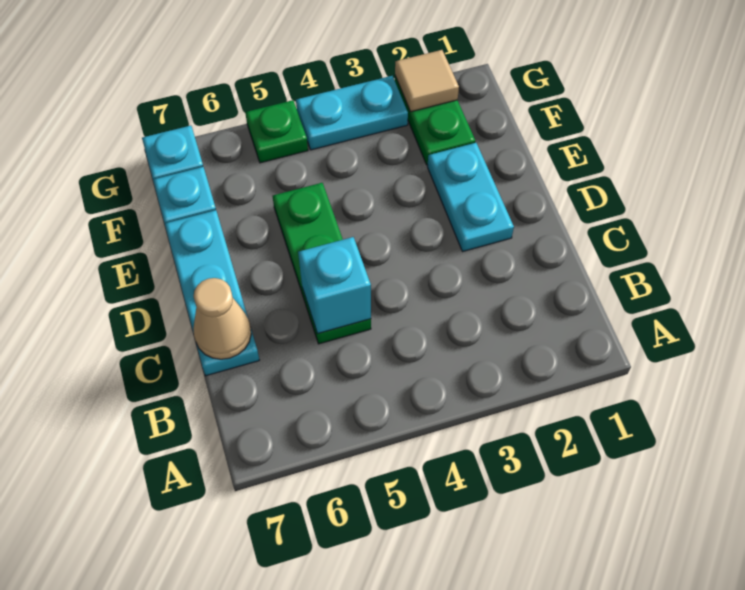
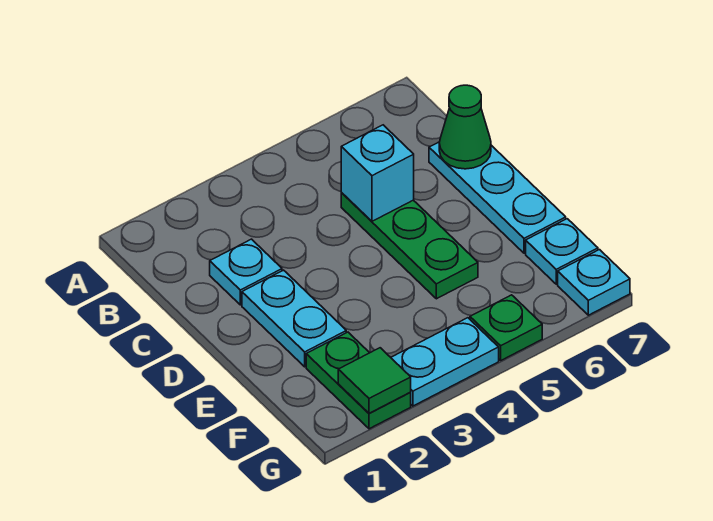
none -> cyan 1x1 plate [210,239,282,305]
tan 1x1 cone [193,278,251,359] -> green 1x1 cone [439,85,491,169]
tan 1x1 tile [395,50,459,112] -> green 1x1 tile [338,348,411,413]

